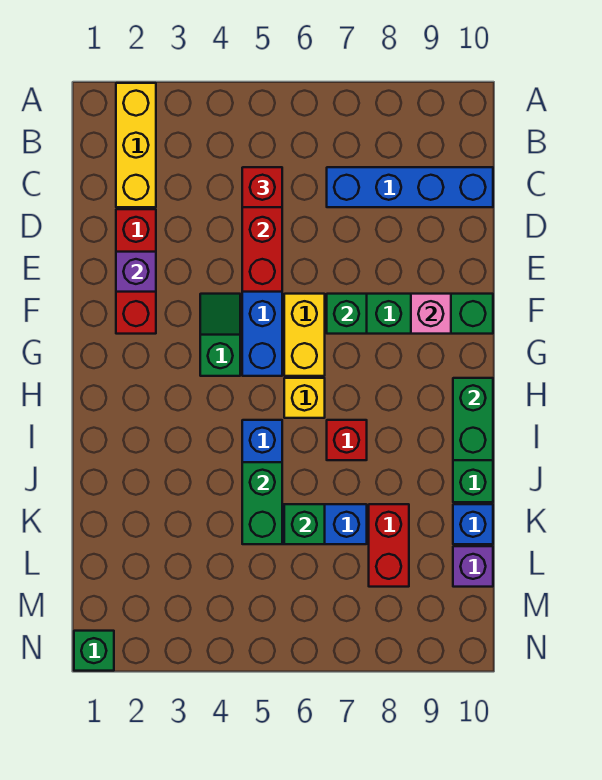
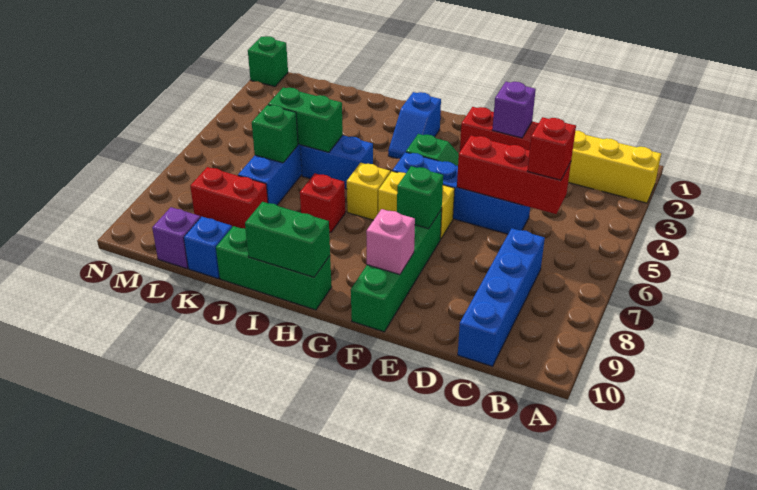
none -> blue 1x2 slope [388,92,441,159]

